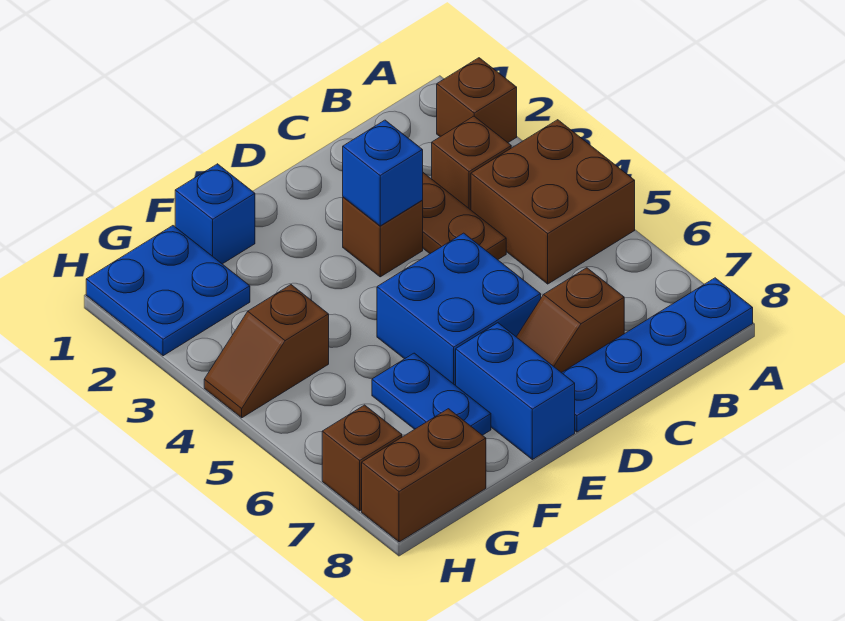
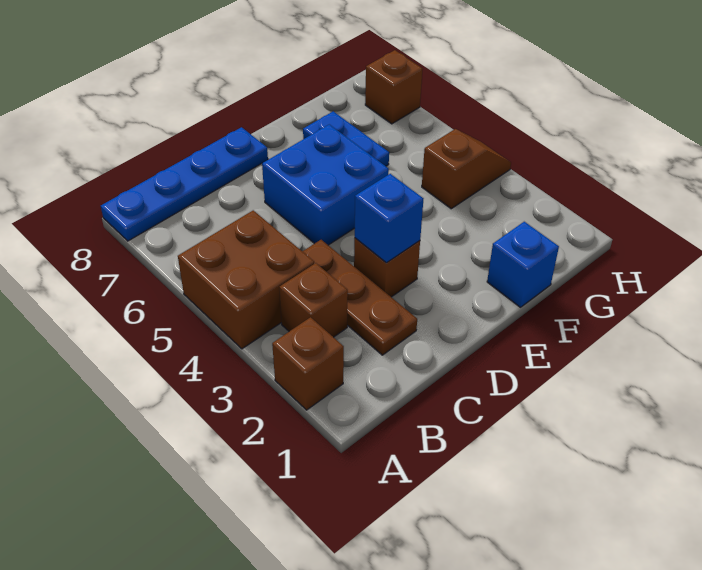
brown 1x2 slope [517,268,624,373] -> none
blue 1x2 brick [456,323,575,460] -> none
blue 2x2 plate [86,226,250,356] -> none
brown 1x2 brick [362,409,486,542] -> none

